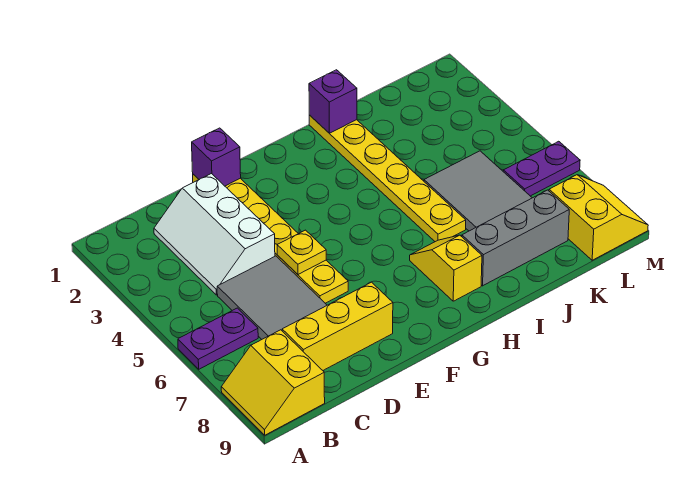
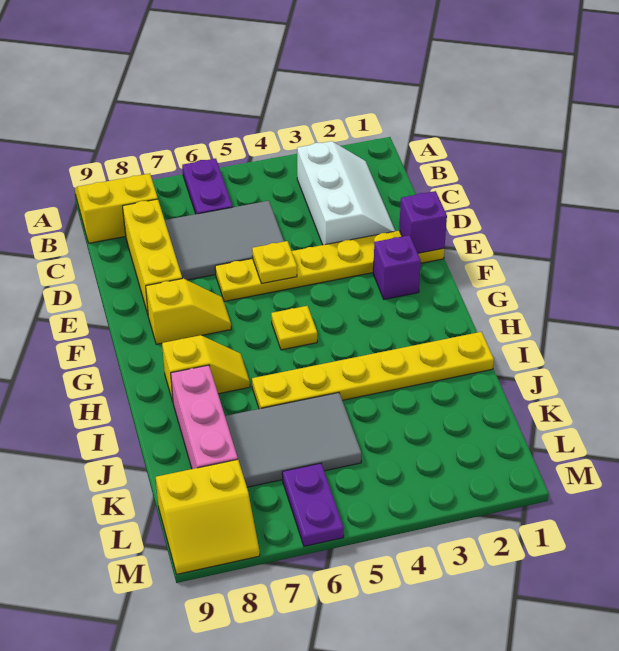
white 2x3 slope [154,174,275,295] -> white 2x3 slope turned to [297,141,395,245]
none -> yellow 1x2 slope [146,279,231,344]
none -> yellow 1x1 plate [271,306,317,350]
purple 1x1 brick [309,70,357,133] -> purple 1x1 brick moved to [373,235,421,299]
grey 1x3 brick [462,190,569,286] -> pink 1x3 brick [171,365,238,469]

